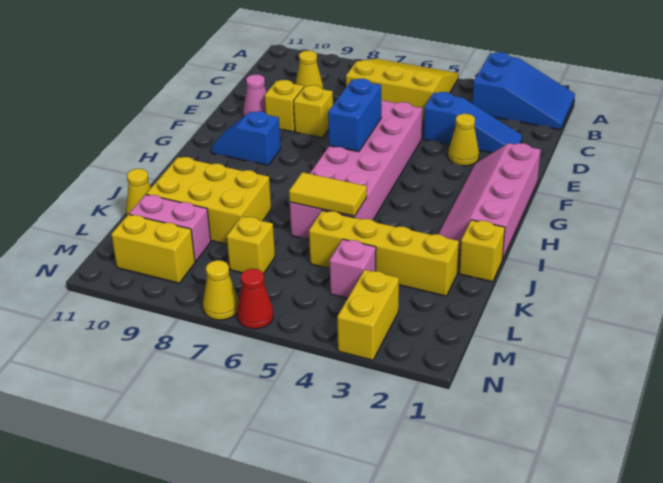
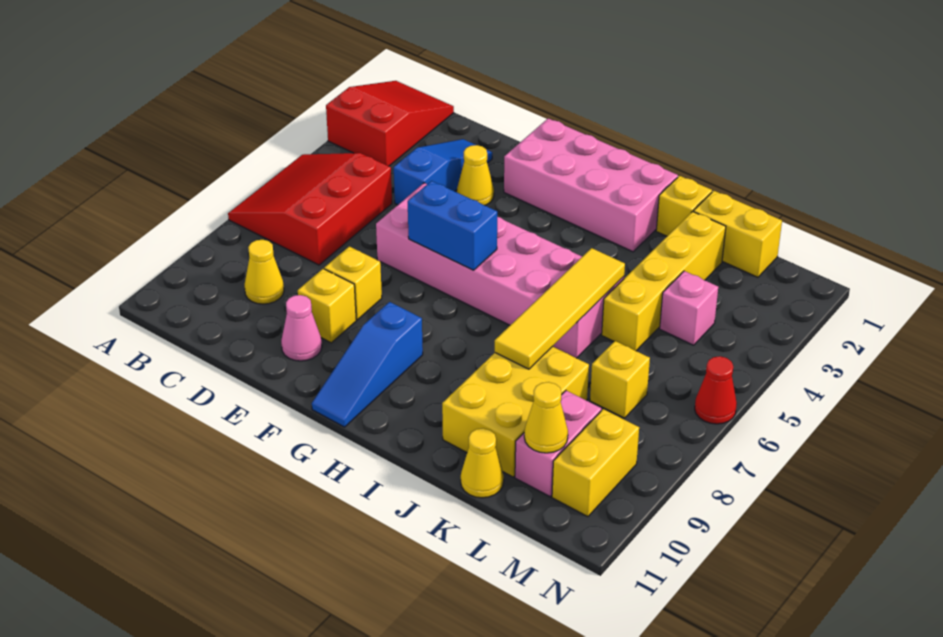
blue 2x3 slope [472,52,575,130] -> red 2x3 slope [326,81,454,166]
yellow 3x3 slope [346,59,458,121] -> red 3x3 slope [228,153,392,265]
pink 2x4 slope [438,143,541,260] -> pink 2x4 brick [504,118,678,252]
blue 1x2 slope [211,111,281,165] -> blue 1x3 slope [312,302,423,427]
yellow 1x2 tile [289,172,367,216] -> yellow 1x4 tile [495,248,625,369]
yellow 1x2 brick [337,270,399,360] -> yellow 1x2 brick moved to [693,191,782,277]
yellow 1x1 cone [203,260,239,320] -> yellow 1x1 cone moved to [524,382,568,453]

